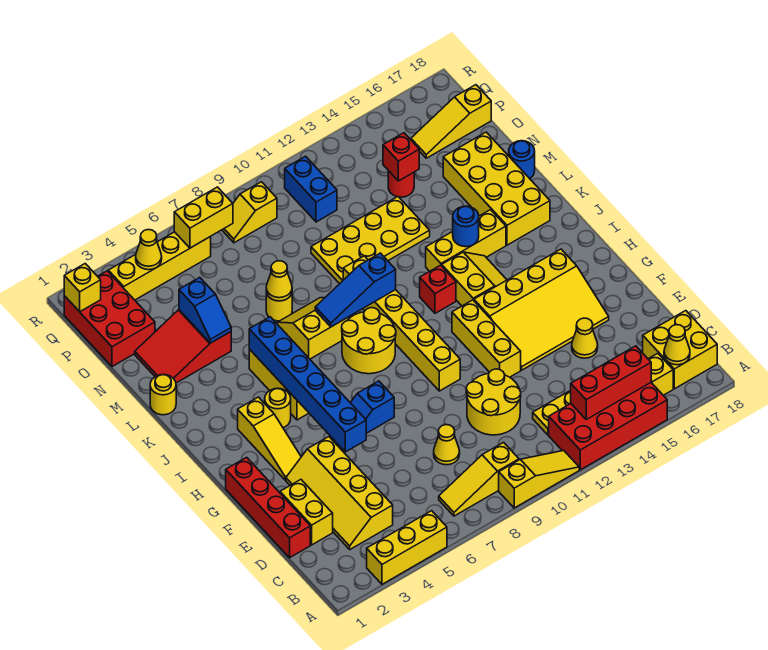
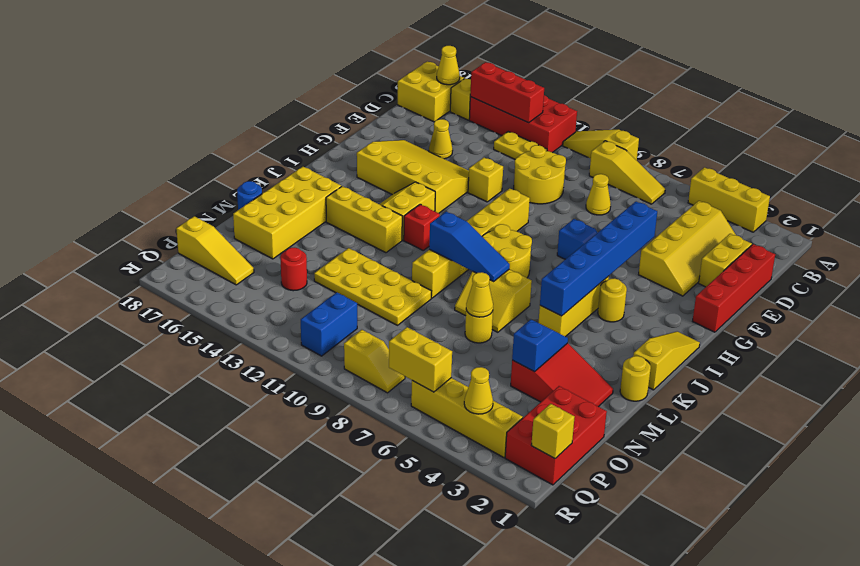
yellow 1x3 brick [452,300,521,377] -> yellow 1x1 brick [468,157,503,202]
yellow 1x3 slope [238,397,301,480] -> yellow 1x3 slope moved to [633,331,700,390]
blue 1x1 round brick [453,206,479,247] -> none
red 1x1 brick [383,133,419,181] -> none

